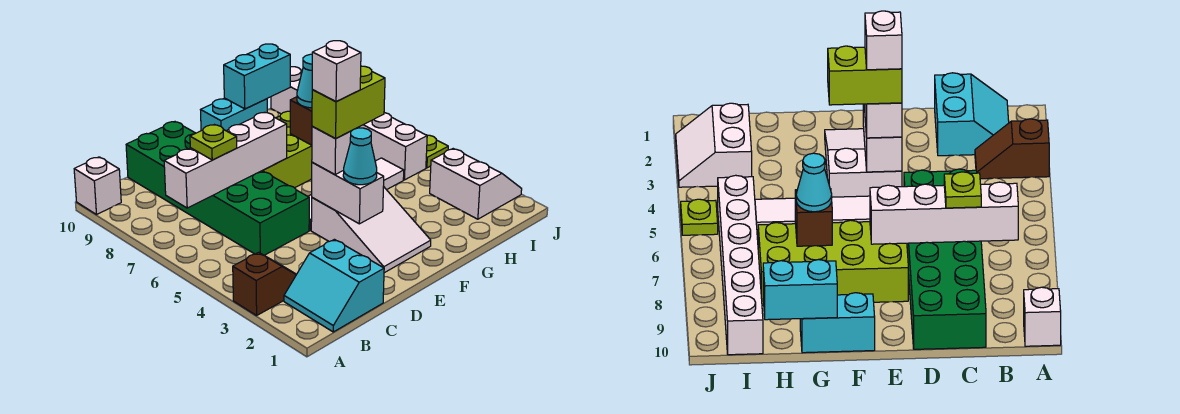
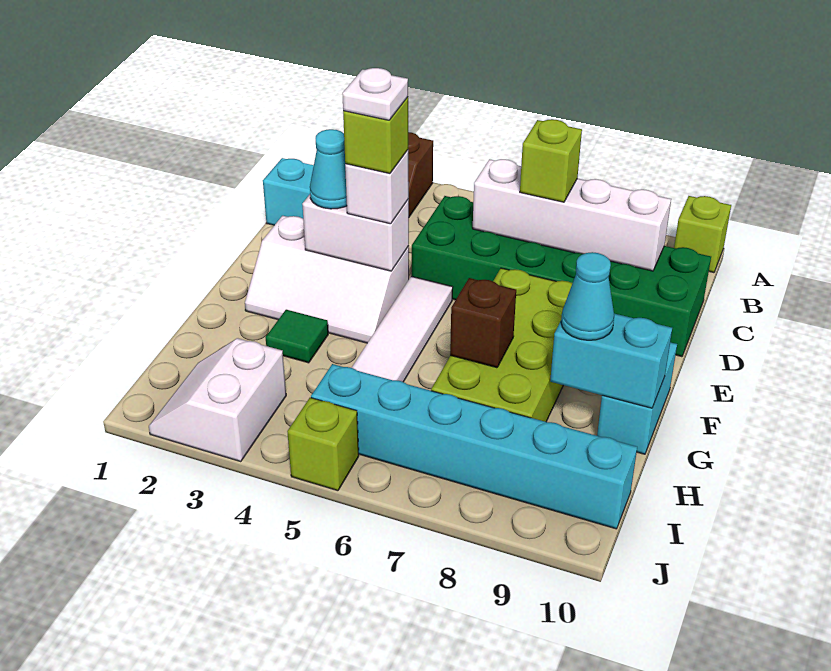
white 1x1 brick [74,157,121,214] -> lime 1x1 brick [674,196,731,273]
white 1x4 brick [164,112,287,208] -> white 1x4 brick turned to [473,159,671,271]
lime 1x1 plate [190,125,237,160] -> lime 1x1 brick [520,119,582,202]
white 2x3 slope [311,186,431,273] -> white 2x3 slope turned to [245,216,409,343]
lime 1x2 brick [312,66,385,139] -> lime 1x1 brick [343,97,408,174]
white 1x1 brick [312,41,361,102] -> white 1x1 plate [342,68,408,120]
none -> green 1x1 tile [265,310,328,363]
cyan 1x1 cone [297,54,313,108] -> cyan 1x1 cone moved to [561,252,614,340]
cyan 1x2 brick [224,44,290,109] -> cyan 1x2 brick turned to [550,314,672,408]
white 2x2 slope [430,149,522,219] -> white 2x2 slope turned to [149,338,286,461]
white 1x6 brick [271,67,427,180] -> cyan 1x6 brick [311,364,637,529]
lime 1x1 plate [426,135,448,168] -> lime 1x1 brick [287,398,359,491]

